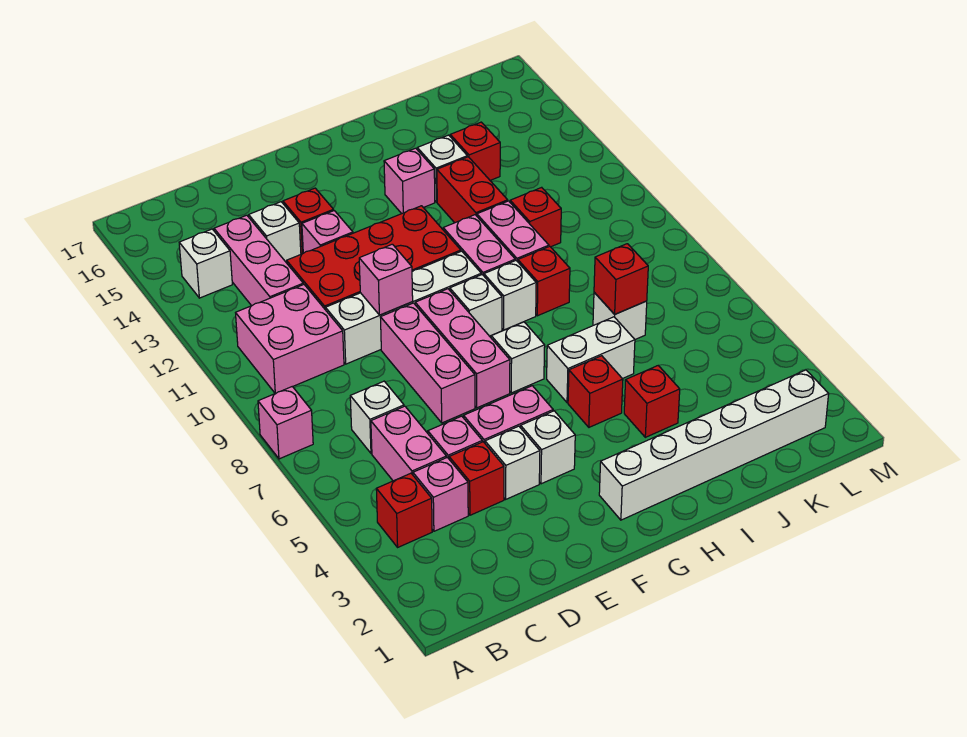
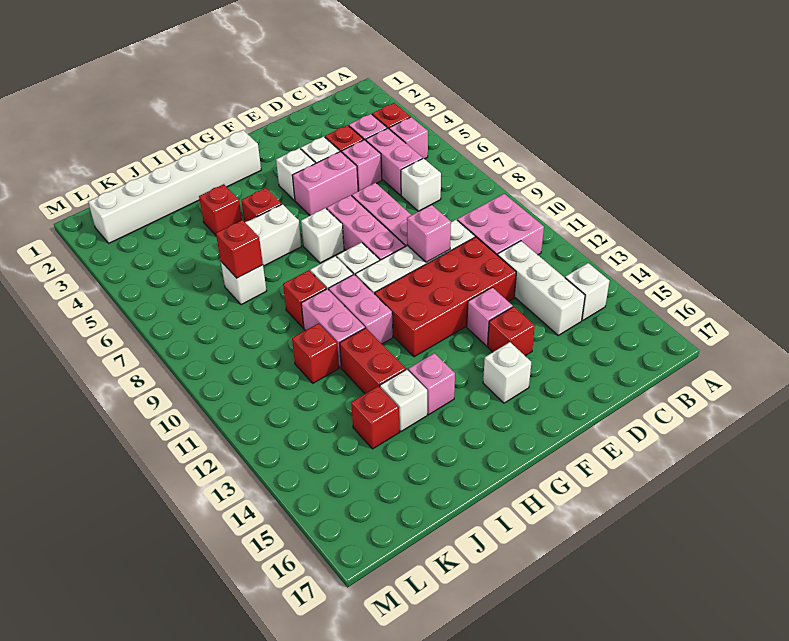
pink 1x1 brick [258,386,313,459] -> pink 1x1 brick moved to [389,117,428,159]
pink 1x3 brick [214,215,303,306] -> white 1x3 brick [498,241,585,335]
white 1x1 brick [249,202,301,263] -> white 1x1 brick moved to [483,342,531,403]

